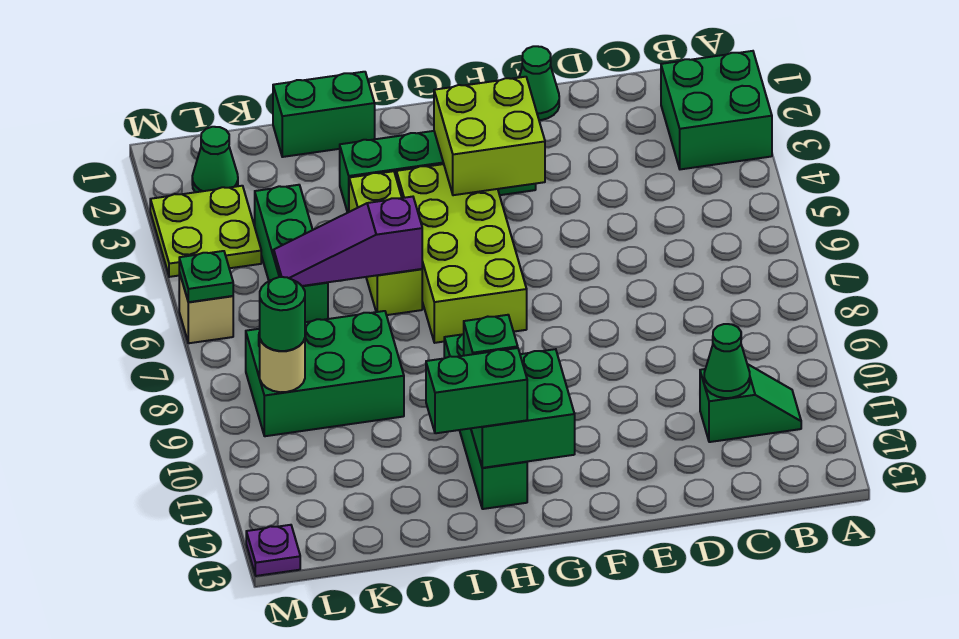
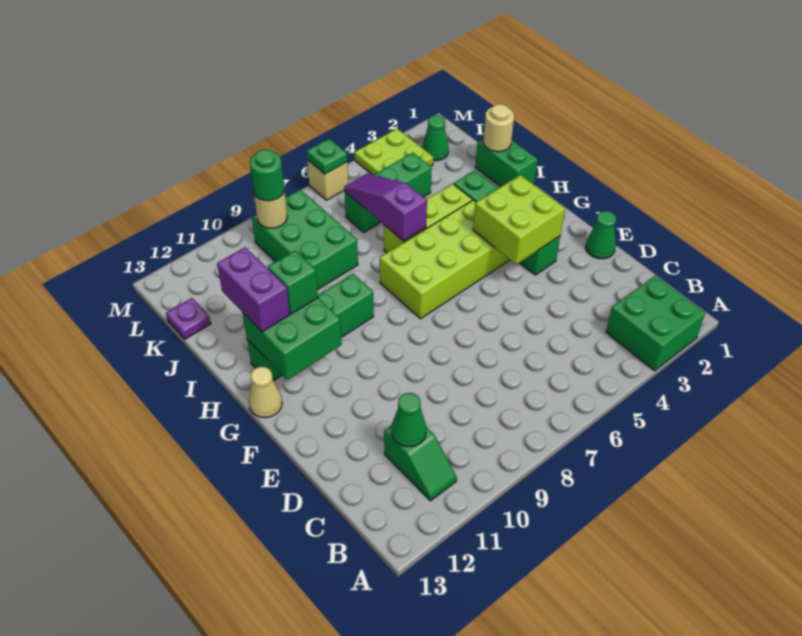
none -> tan 1x1 cone [249,367,282,418]
green 1x2 brick [426,348,527,433] -> purple 1x2 brick [217,247,290,332]
none -> tan 1x1 round brick [483,104,514,152]
purple 1x1 plate [246,525,300,576] -> purple 1x1 plate moved to [166,298,211,339]

